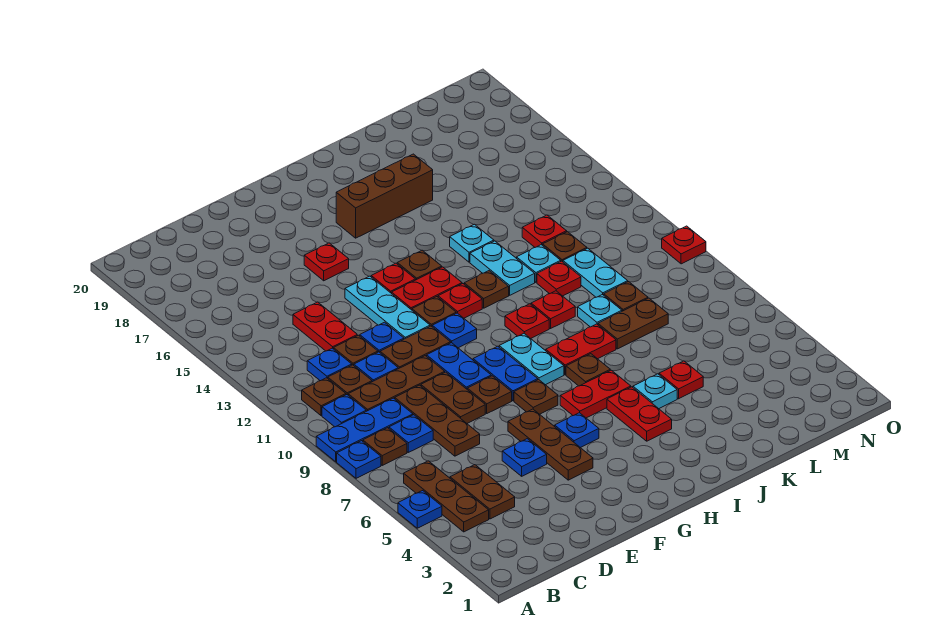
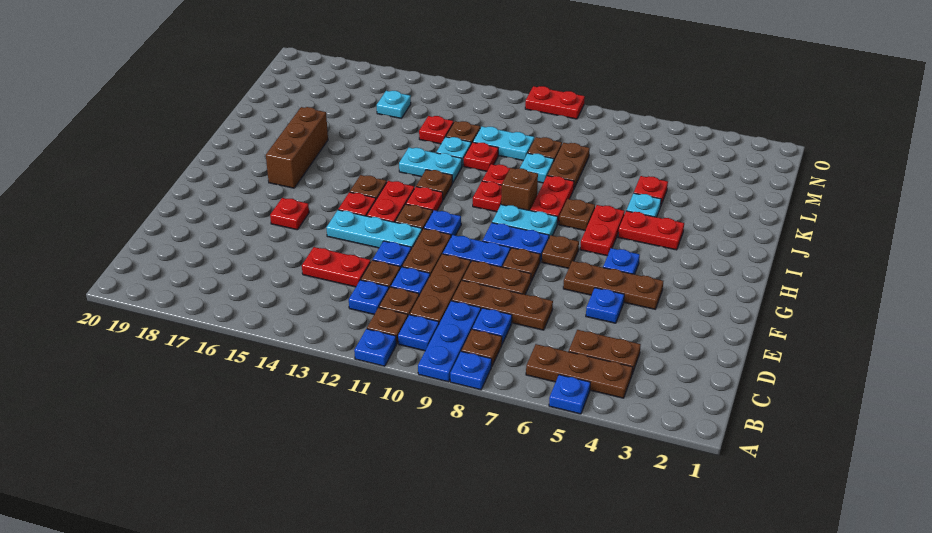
none -> blue 1x1 plate [354,329,396,366]
none -> brown 1x1 brick [501,168,538,210]
cyan 1x1 plate [450,224,494,262] -> cyan 1x1 plate moved to [377,91,411,118]
red 1x1 plate [662,226,706,264] -> red 1x2 plate [525,86,585,119]

